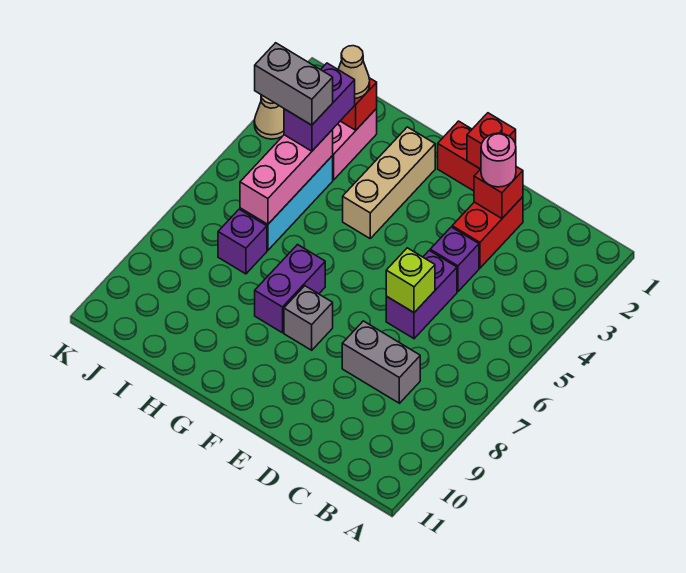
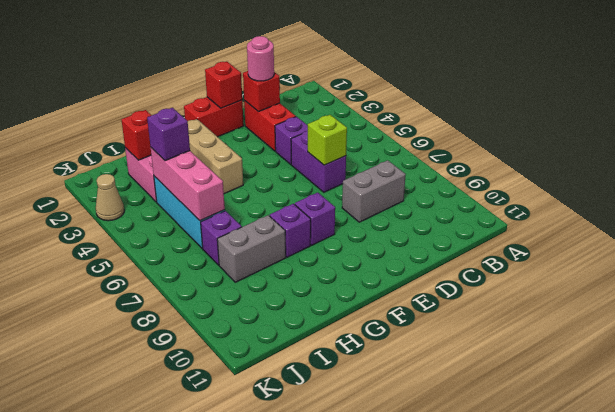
grey 1x1 brick [284,286,333,350] -> purple 1x1 brick [295,192,335,245]
purple 1x2 brick [255,245,325,333] -> purple 1x1 brick [270,204,311,257]
tan 1x1 cone [338,46,370,98] -> none
purple 1x2 brick [284,63,355,151] -> purple 1x1 brick [147,108,190,161]
grey 1x2 brick [255,43,333,125] -> grey 1x2 brick moved to [217,215,286,282]

